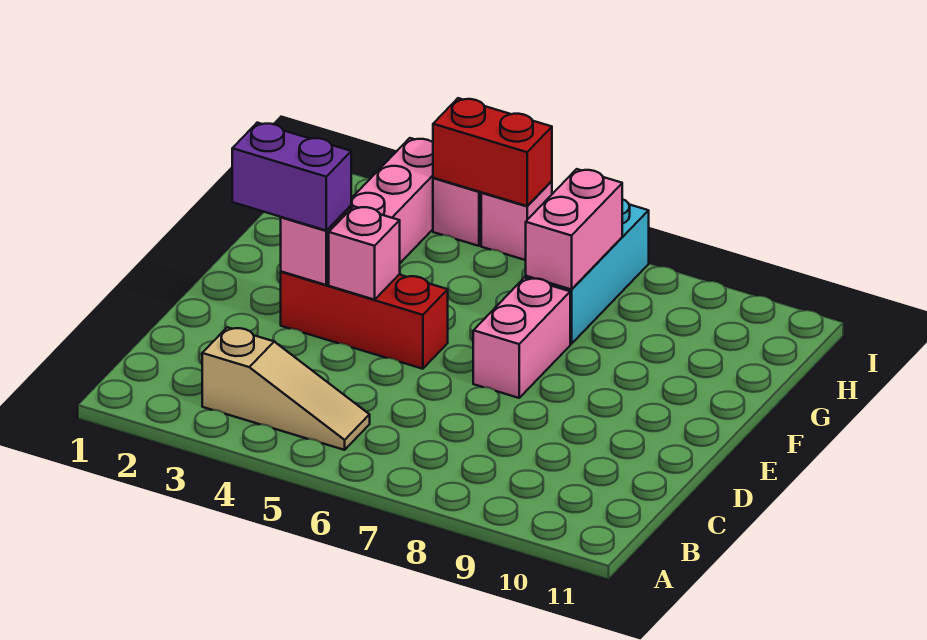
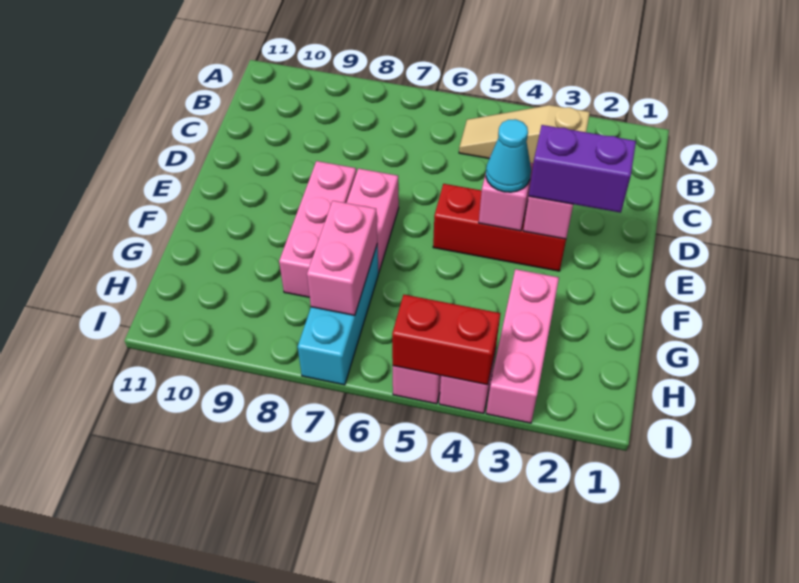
none -> cyan 1x1 cone [486,119,531,192]
none -> pink 1x3 brick [279,161,356,297]

